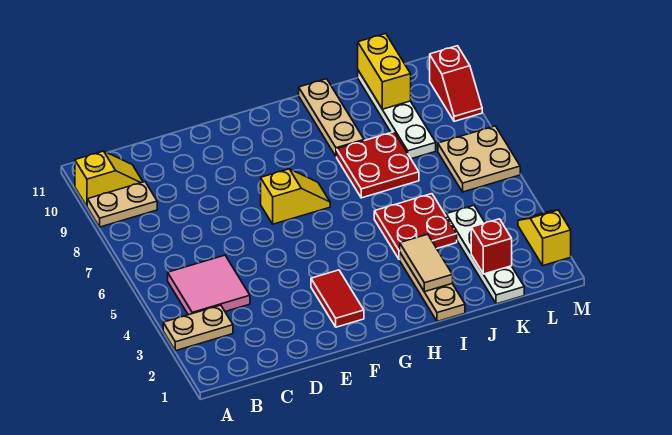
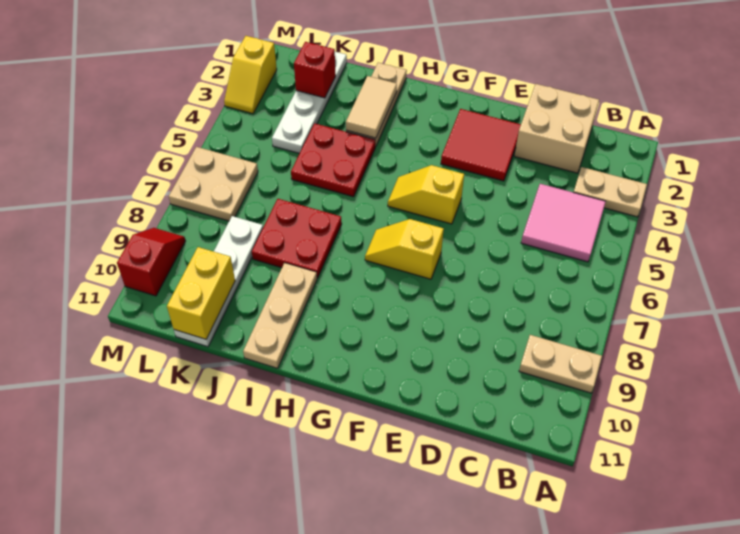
yellow 1x2 slope [75,151,143,206] -> yellow 1x2 slope moved to [388,165,464,224]
none -> tan 2x2 brick [515,84,599,173]
red 1x2 tile [311,270,364,327] -> red 2x2 tile [441,109,521,181]

